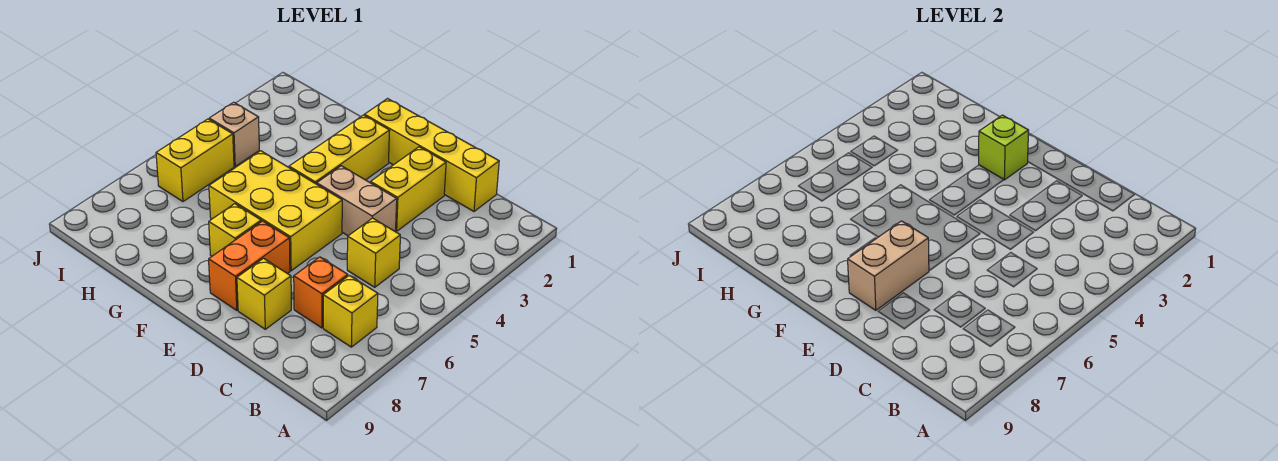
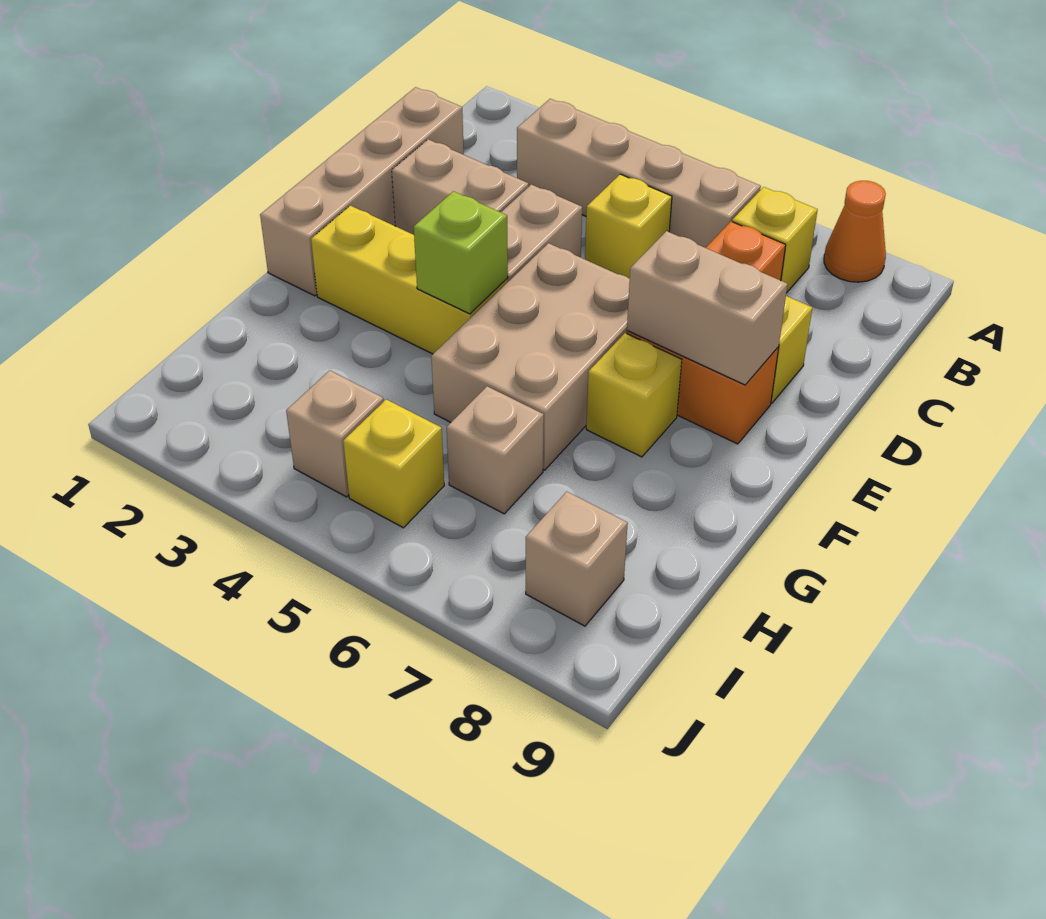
none -> orange 1x1 cone [824,181,886,282]
none -> tan 1x4 brick [517,99,761,248]
yellow 1x4 brick [364,99,499,211] -> tan 1x4 brick [260,87,464,296]
yellow 1x2 brick [371,147,446,231] -> tan 1x2 brick [392,139,529,235]
yellow 2x3 brick [209,151,342,271] -> tan 2x3 brick [431,243,630,470]
lime 1x1 brick [979,115,1029,180] -> lime 1x1 brick moved to [414,191,508,314]
none -> tan 1x1 brick [447,386,544,514]
yellow 1x2 brick [156,119,234,202] -> yellow 1x1 brick [343,399,444,528]
none -> tan 1x1 brick [526,492,628,626]

